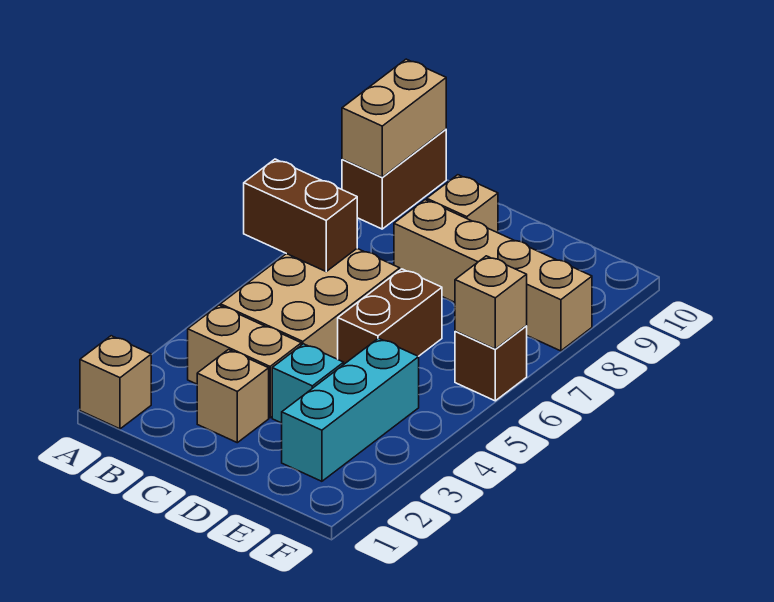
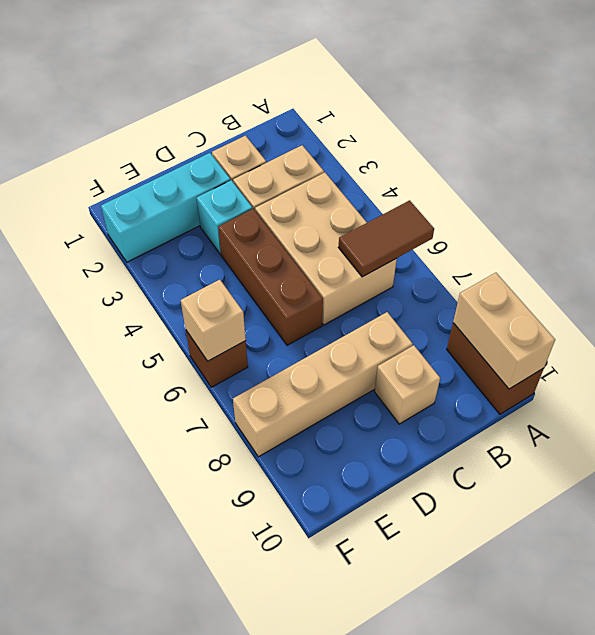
tan 1x1 brick [80,336,151,429] -> none
brown 1x2 brick [244,159,357,271] -> brown 1x2 tile [339,200,434,277]
brown 1x2 brick [338,269,442,364] -> brown 1x3 brick [218,209,323,345]
cyan 1x3 brick [282,338,419,481] -> cyan 1x3 brick turned to [101,153,230,262]

